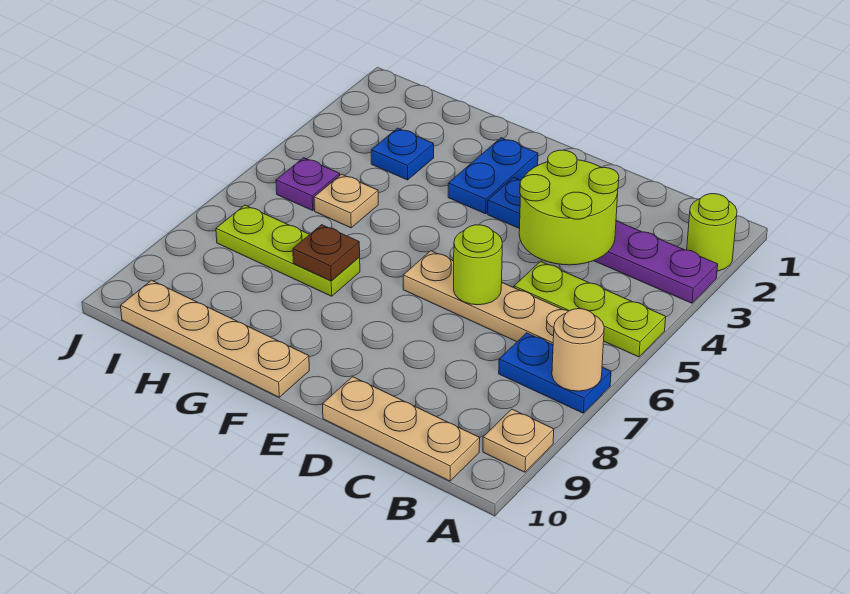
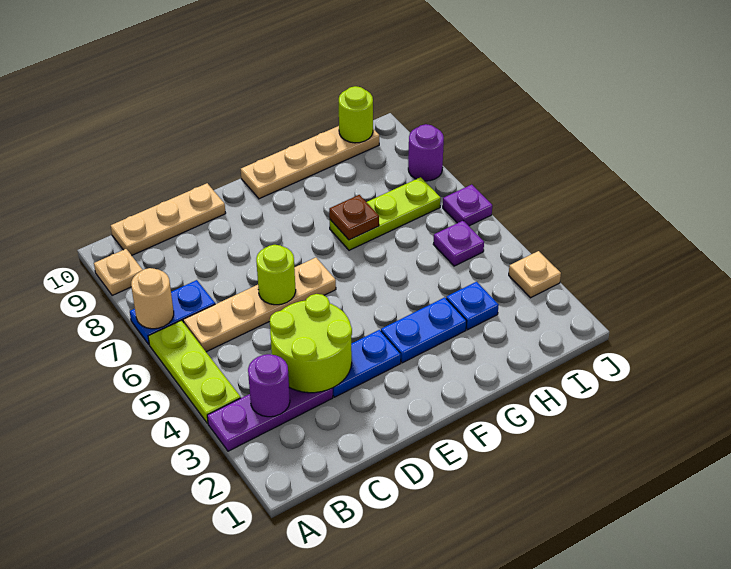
lime 1x1 round brick [687,194,737,271] -> lime 1x1 round brick moved to [339,86,373,143]
lime 1x3 plate [514,261,666,357] -> lime 1x3 plate turned to [148,320,241,423]
none -> purple 1x1 round brick [248,354,290,417]
blue 1x2 plate [448,138,538,214] -> blue 1x2 plate turned to [381,297,467,363]
tan 1x1 plate [314,174,378,228] -> tan 1x1 plate moved to [509,251,561,298]
none -> purple 1x1 plate [443,185,492,226]
none -> purple 1x1 round brick [408,124,444,181]

